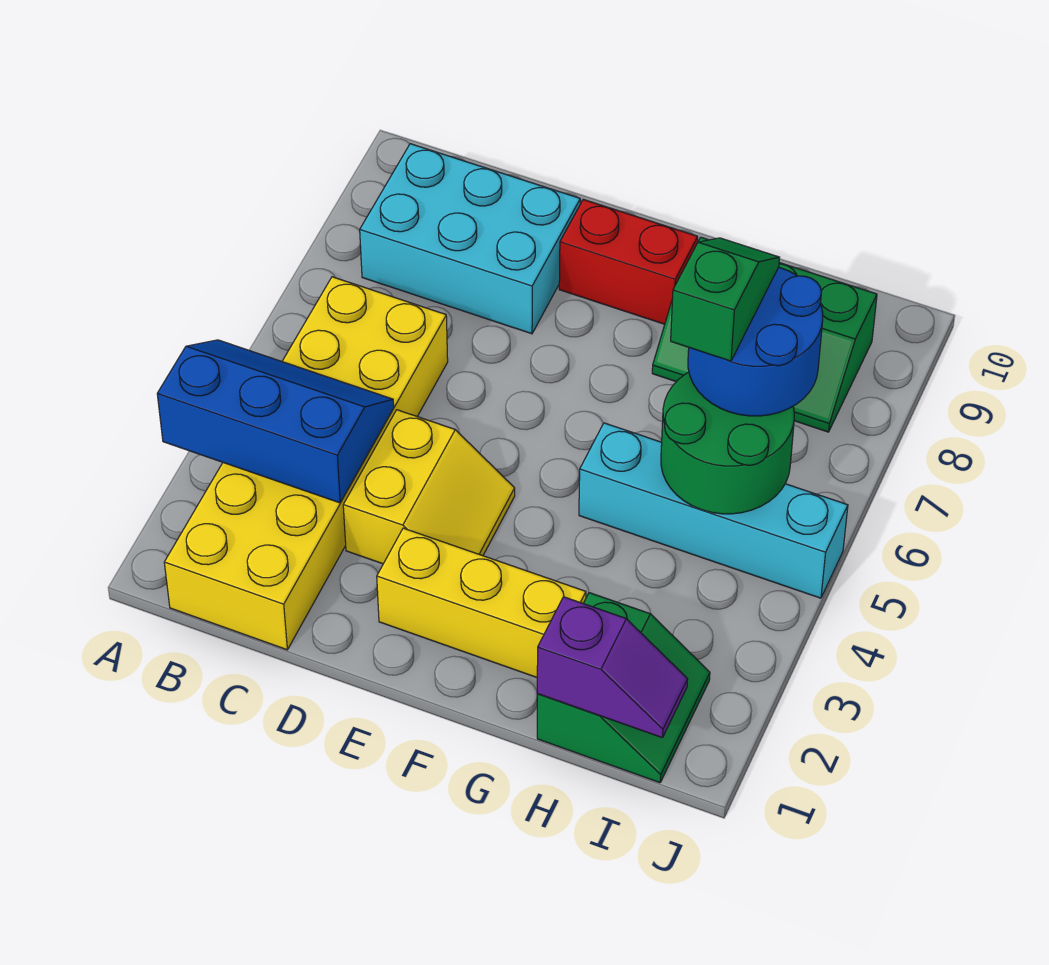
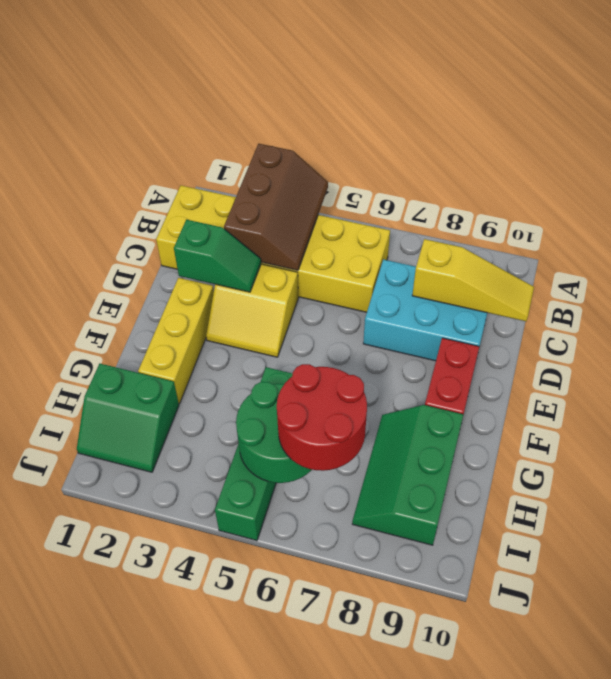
blue 2x3 slope [157,340,394,503] -> brown 2x3 slope [224,144,328,270]
cyan 2x3 brick [360,144,580,334] -> cyan 2x3 brick turned to [363,259,487,361]
none -> yellow 1x3 slope [412,239,534,321]
cyan 1x4 brick [579,423,848,598] -> green 1x4 brick [215,367,293,541]
purple 1x2 slope [537,597,688,738] -> none
blue 2x2 round brick [688,267,823,416] -> red 2x2 round brick [277,364,367,471]
green 1x2 slope [671,238,780,361] -> green 1x2 slope moved to [174,220,261,292]

